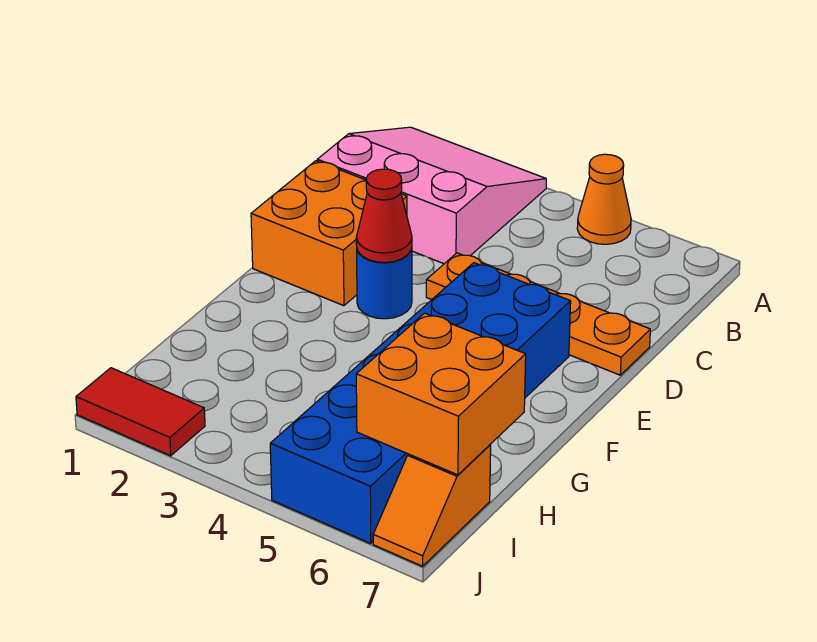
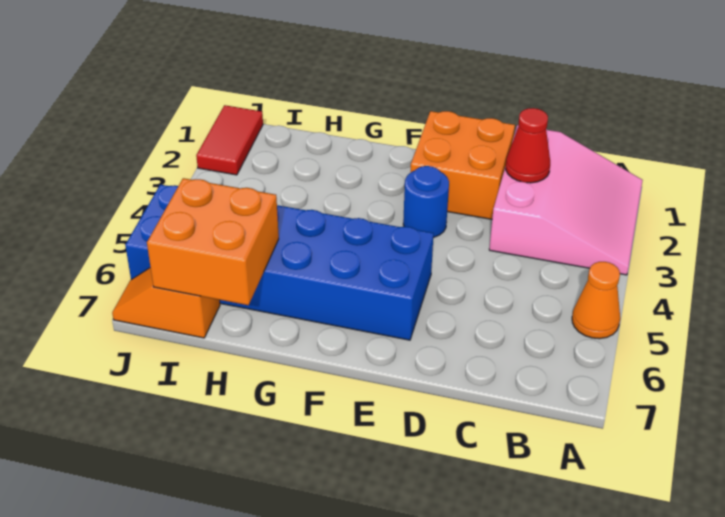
orange 1x4 plate [426,253,650,375] -> none
red 1x1 cone [356,169,412,262] -> red 1x1 cone moved to [506,108,550,183]

